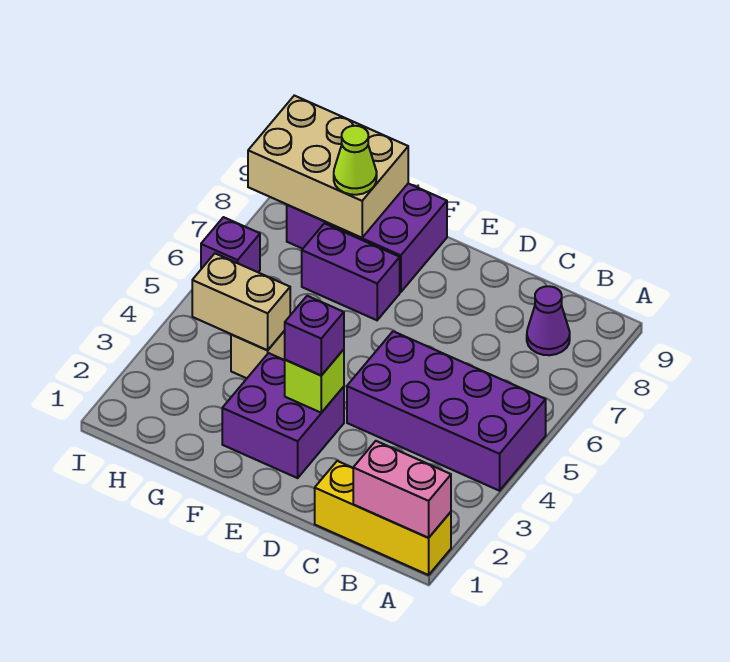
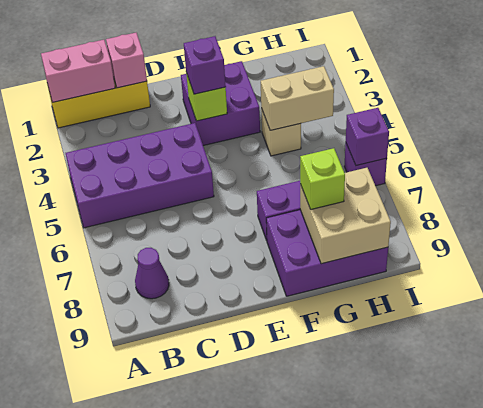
none -> pink 1x1 brick [106,33,147,88]
tan 2x3 brick [248,96,408,238] -> tan 2x2 brick [300,168,391,264]
lime 1x1 cone [334,126,377,195] -> lime 1x1 brick [300,148,345,209]
none -> purple 1x1 brick [346,108,389,166]

